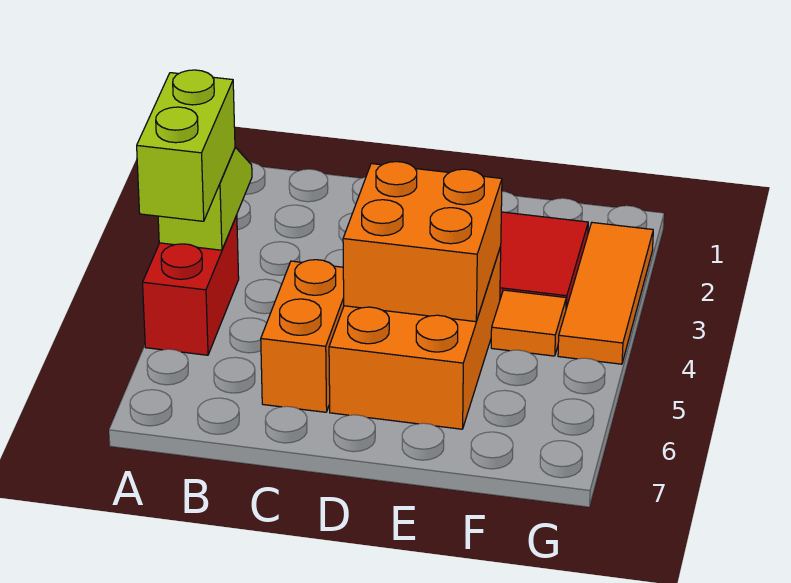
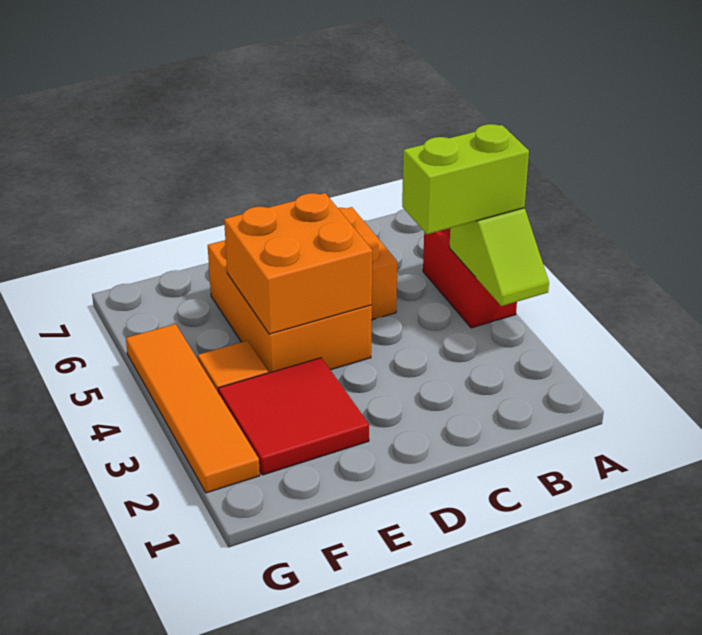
lime 1x2 brick [137,70,235,221] -> lime 1x2 brick turned to [402,124,529,234]
orange 1x3 tile [558,223,653,364] -> orange 1x4 tile [126,324,260,493]

